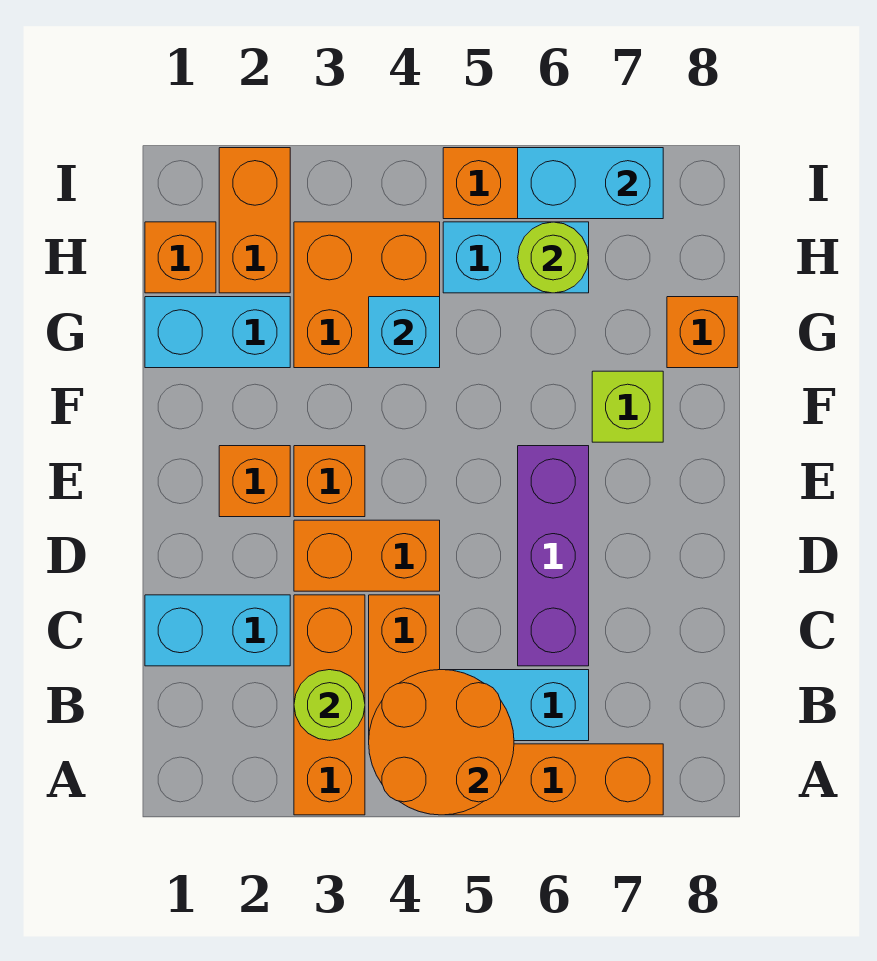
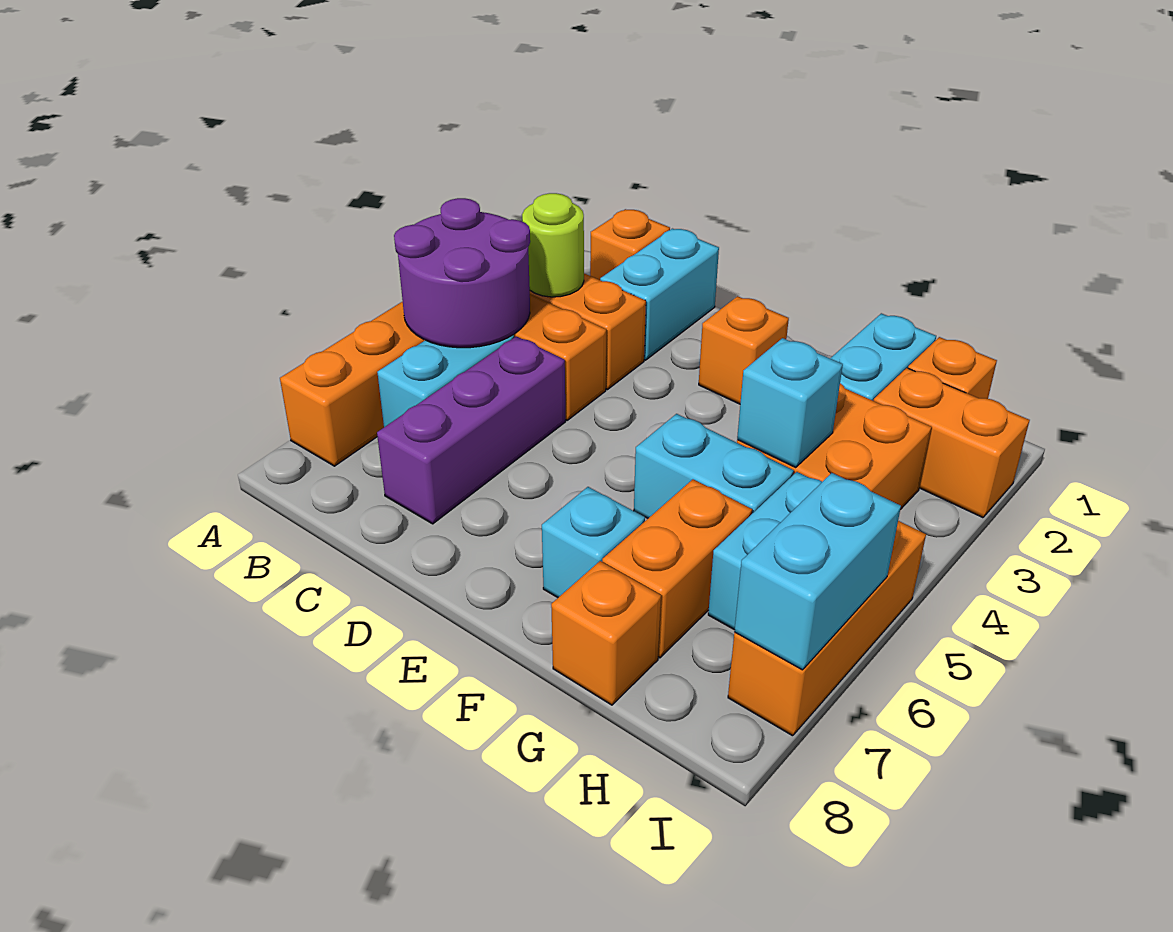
orange 2x2 round brick [369,670,514,815] -> purple 2x2 round brick [394,198,530,348]
purple 1x3 brick [518,446,589,666] -> purple 1x3 brick turned to [377,336,566,524]
orange 1x2 brick [294,520,440,591] -> orange 1x2 brick moved to [602,479,752,658]
orange 1x1 brick [294,446,365,517] -> orange 1x1 brick moved to [590,209,670,280]
none -> cyan 1x2 brick [634,414,794,518]
lime 1x1 brick [592,371,663,442] -> cyan 1x1 brick [542,487,645,598]
lime 1x1 round brick [518,222,589,293] -> none

